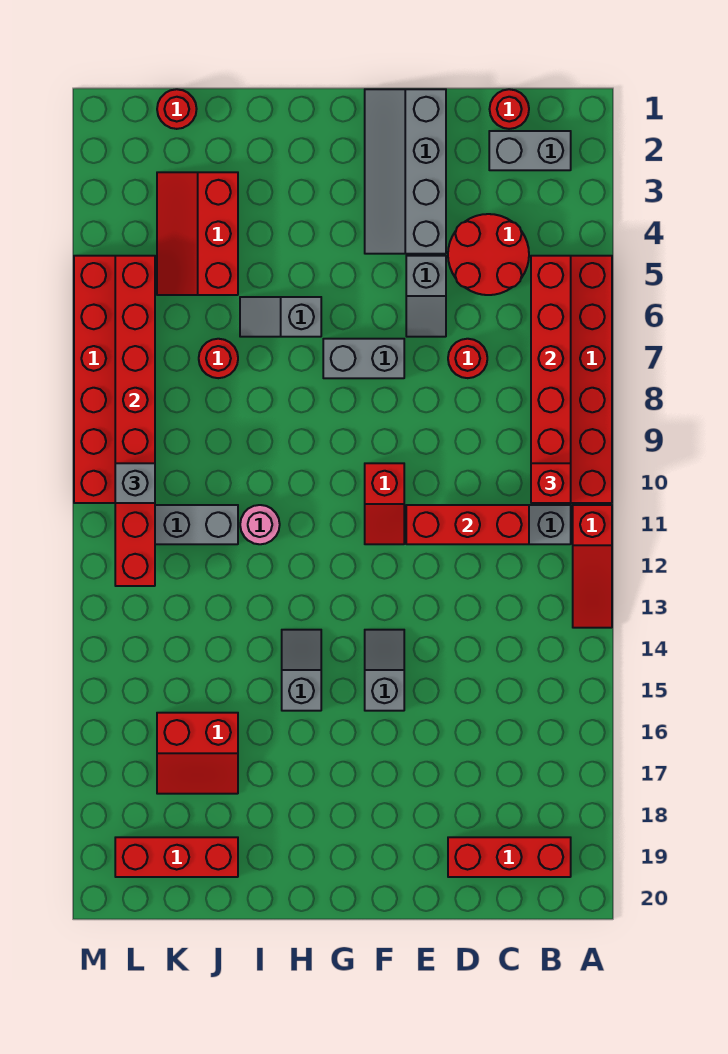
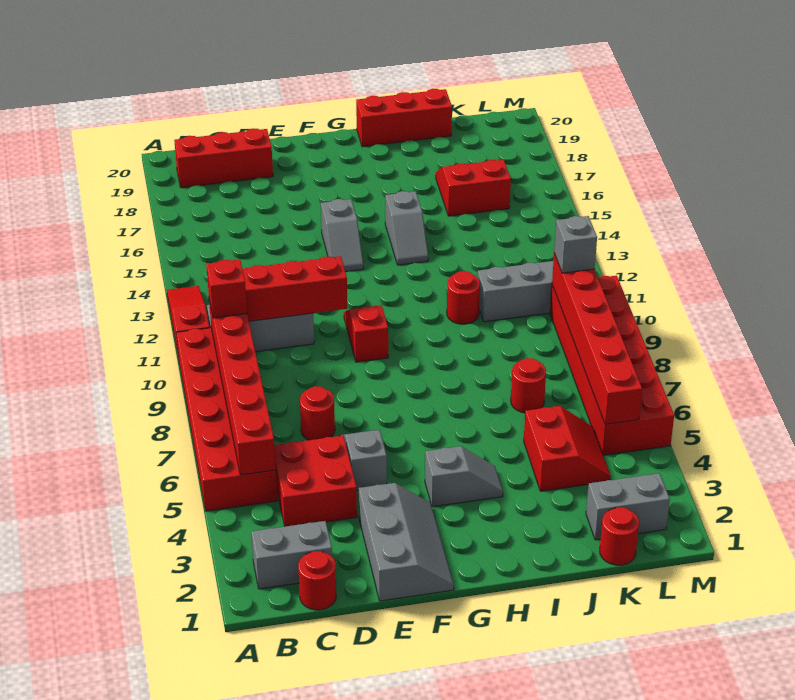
red 2x2 round brick [448,214,529,295] -> red 2x2 brick [274,436,357,526]
grey 2x4 slope [365,89,446,254] -> grey 2x3 slope [359,483,454,601]
grey 1x2 brick [323,339,404,378] -> grey 1x2 brick moved to [586,473,670,540]
grey 1x2 slope [240,297,321,337] -> grey 1x2 slope moved to [425,446,503,507]
pink 1x1 round brick [240,505,280,544] -> red 1x1 round brick [447,271,480,324]
red 2x3 slope [157,172,238,295] -> red 2x2 slope [524,406,611,491]
red 1x3 brick [115,837,238,877] -> red 1x3 brick moved to [356,89,452,147]
red 1x8 brick [115,256,155,586] -> red 1x6 brick [552,253,642,424]

